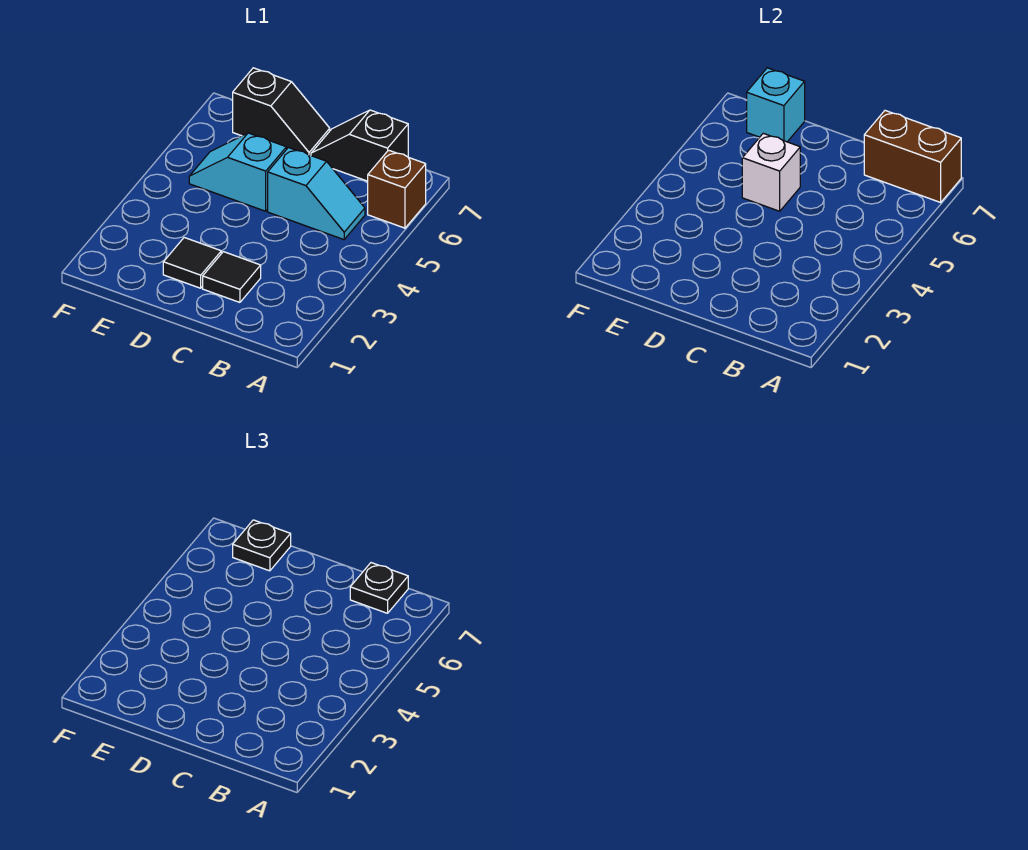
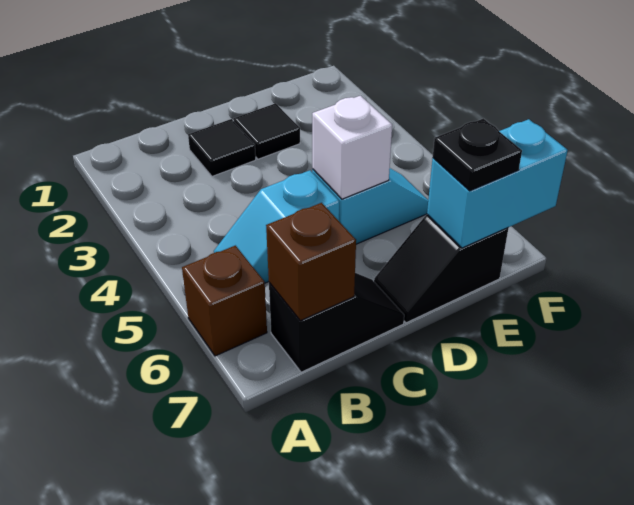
brown 1x2 brick [864,111,961,202] -> brown 1x1 brick [266,203,356,321]
black 1x1 plate [350,563,408,613] -> none
cyan 1x1 brick [747,68,805,142] -> cyan 1x2 brick [427,119,568,248]

